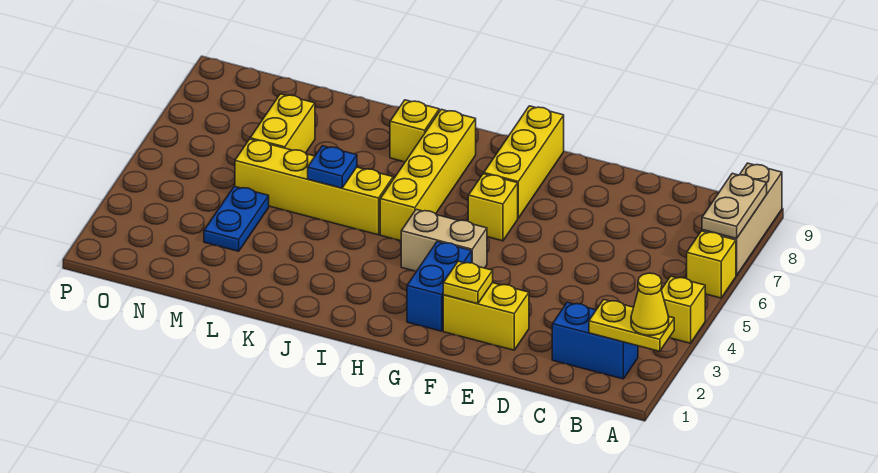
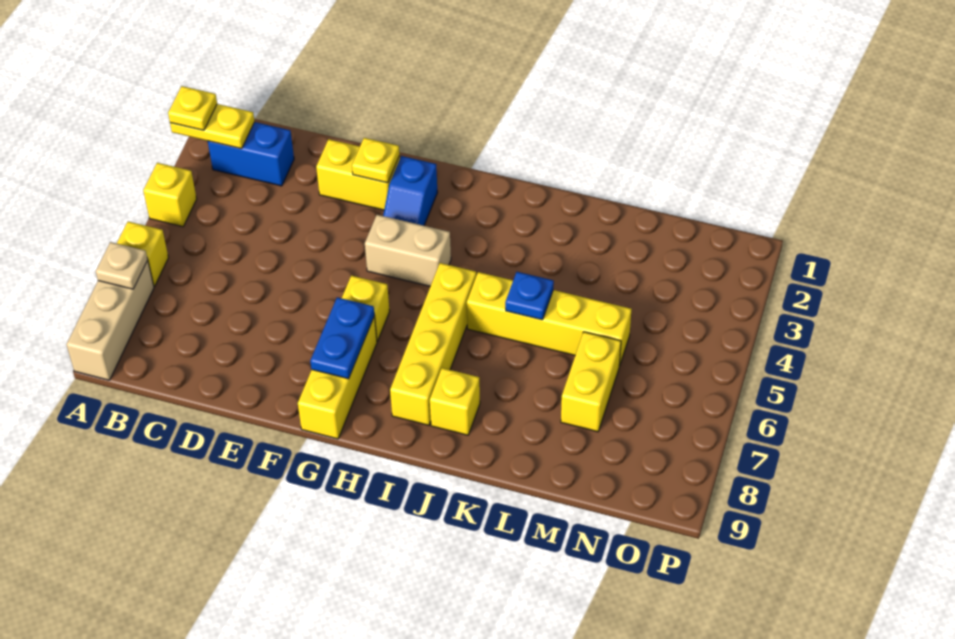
yellow 1x1 cone [631,273,669,335] -> yellow 1x1 plate [168,86,217,130]
tan 1x2 plate [702,173,767,238] -> tan 1x1 plate [96,242,148,289]
blue 1x2 brick [407,242,472,331] -> blue 1x2 slope [383,156,437,226]
blue 1x2 plate [204,186,269,251] -> blue 1x2 plate moved to [310,297,374,379]

